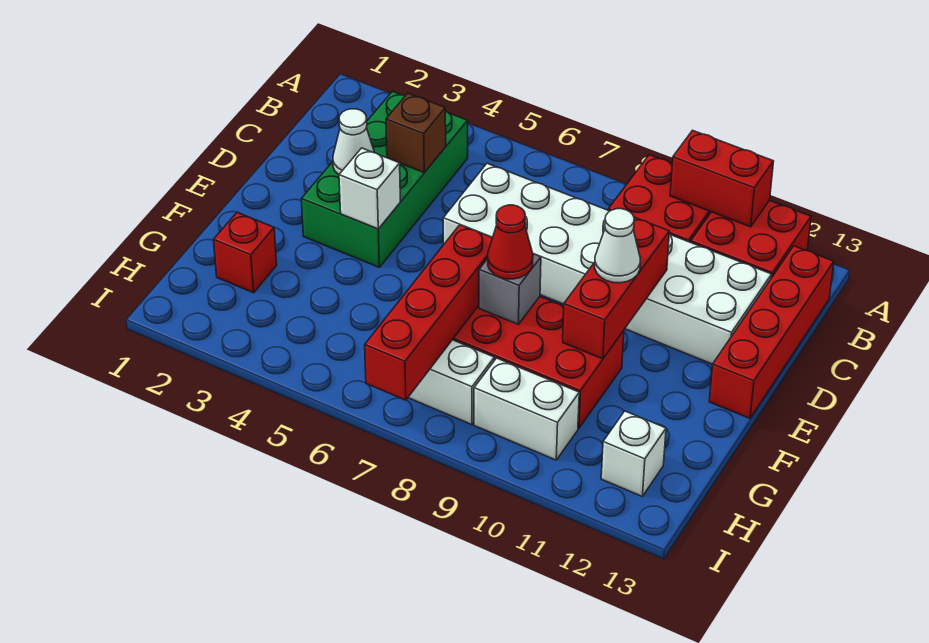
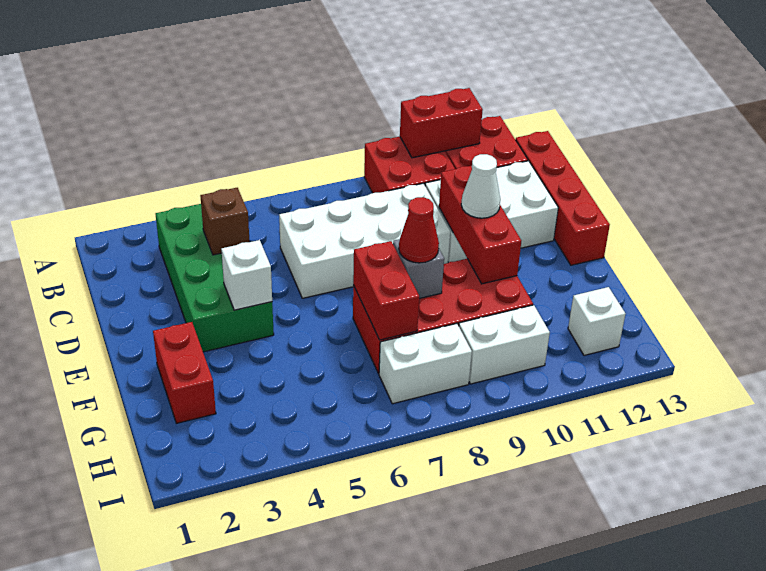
white 1x1 cone [333,109,374,175] -> none
red 1x4 brick [365,225,492,400] -> red 1x2 brick [353,241,419,340]
red 1x1 brick [214,212,277,293] -> red 1x2 brick [153,322,216,423]

